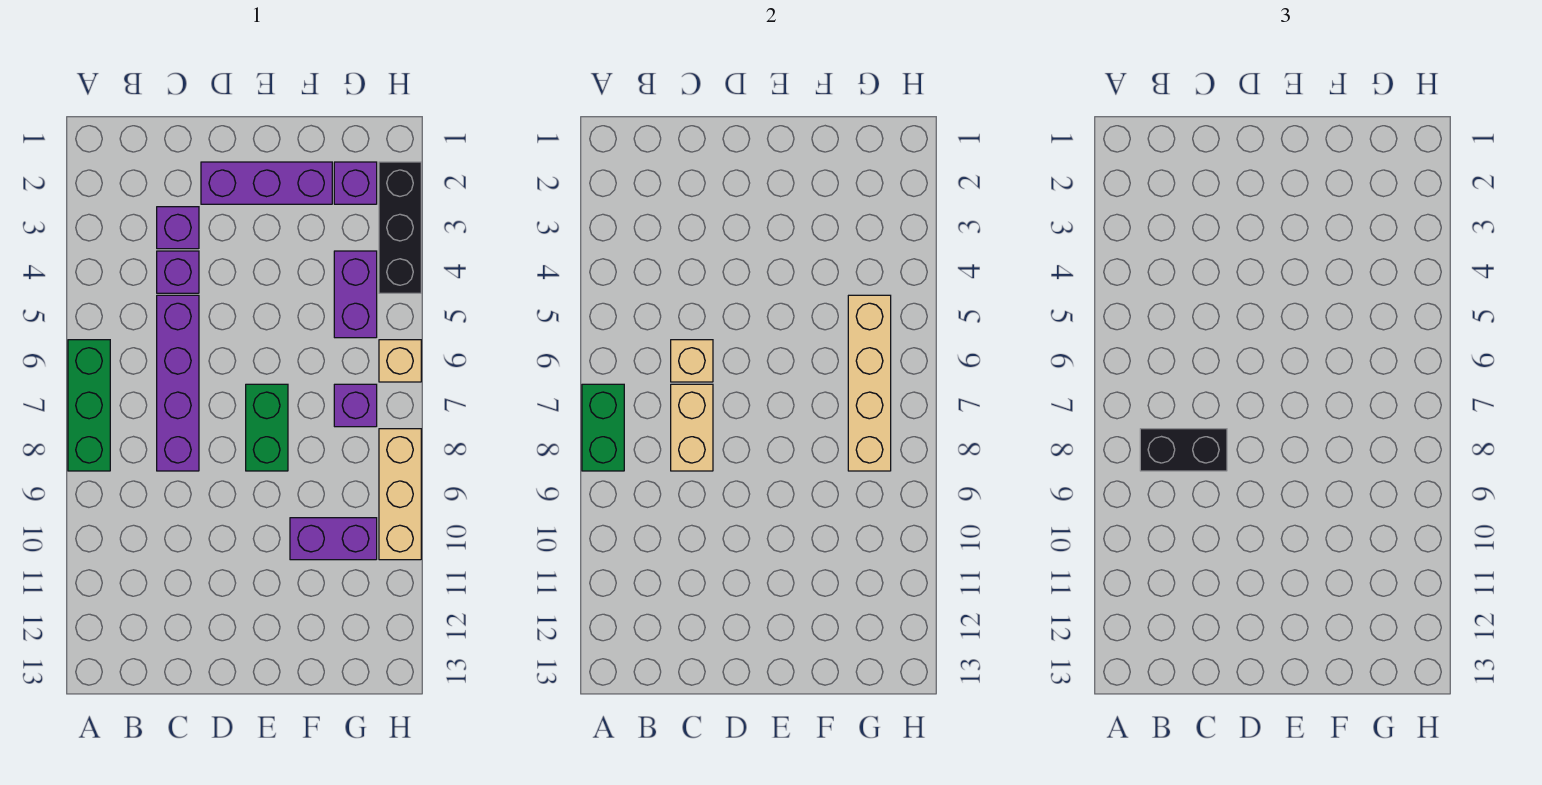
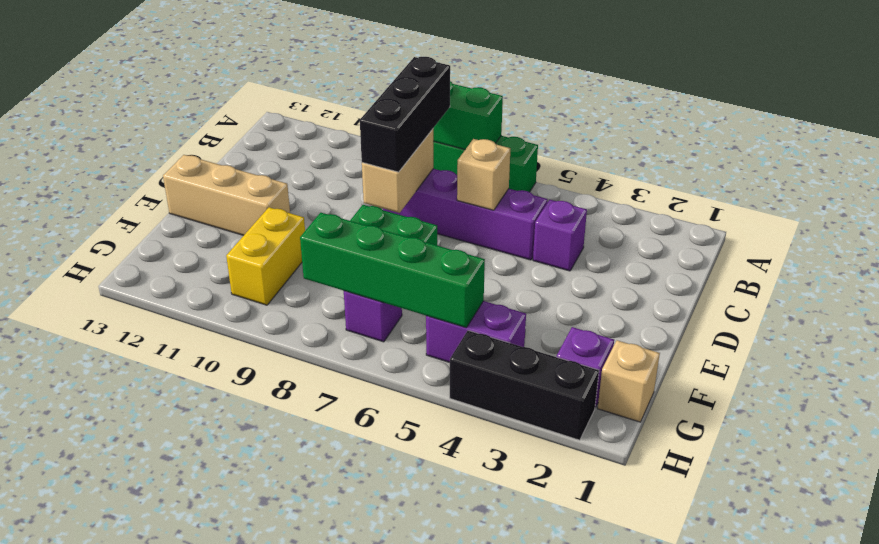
black 1x2 brick [1140,429,1227,471] -> black 1x3 brick [360,57,450,172]
purple 1x1 brick [157,207,199,249] -> none
tan 1x2 brick [671,384,713,471] -> tan 1x2 brick turned to [362,129,433,213]
purple 1x3 brick [201,162,332,204] -> none
purple 1x2 brick [290,518,377,560] -> yellow 1x2 brick [226,207,305,305]
tan 1x4 brick [848,295,891,471] -> green 1x4 brick [300,213,485,328]
tan 1x1 brick [379,340,421,382] -> tan 1x1 brick moved to [598,340,660,422]
tan 1x3 brick [379,429,421,560] -> tan 1x3 brick moved to [163,155,290,235]

